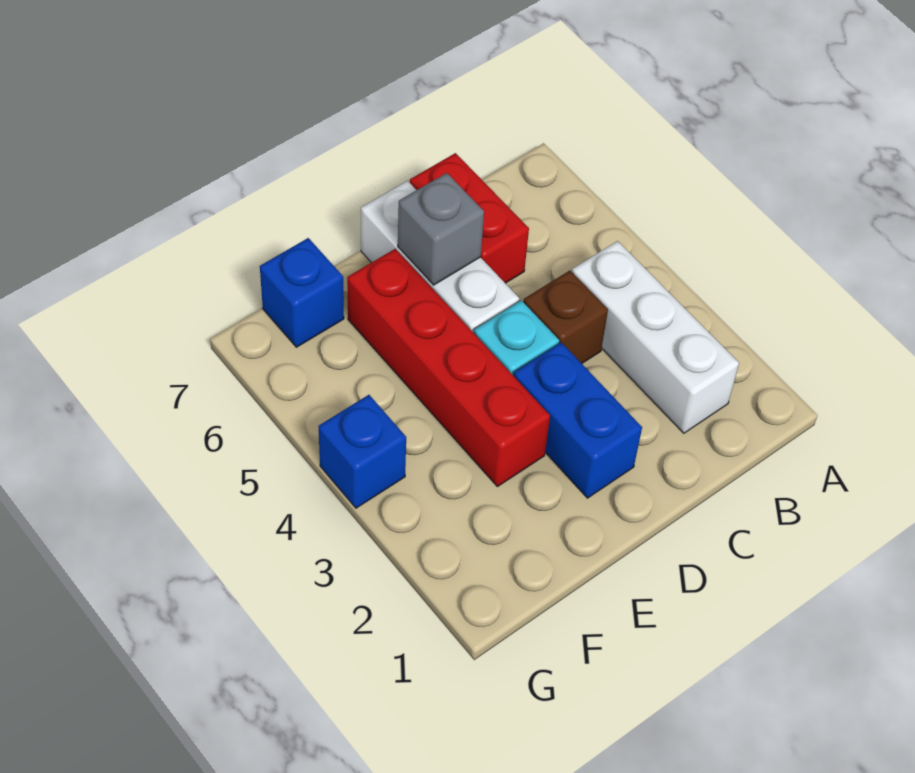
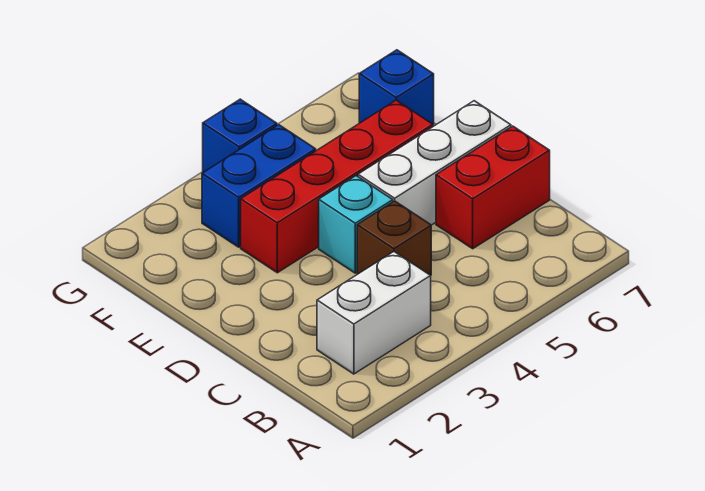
white 1x3 brick [572,241,739,433] -> white 1x2 brick [317,252,431,374]
blue 1x2 brick [514,342,642,498] -> blue 1x2 brick moved to [202,125,316,247]
grey 1x1 brick [398,173,484,285] -> none

